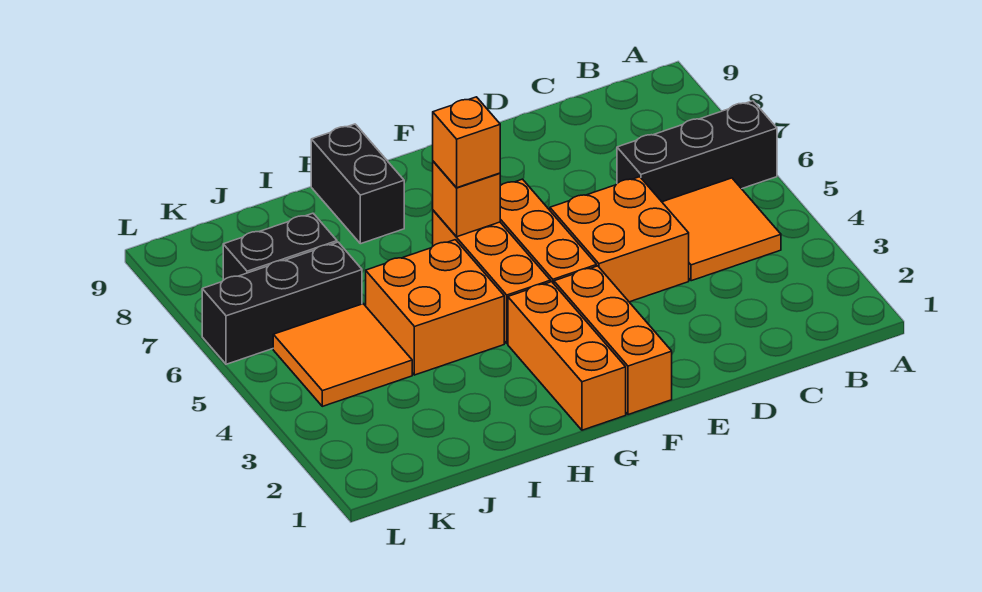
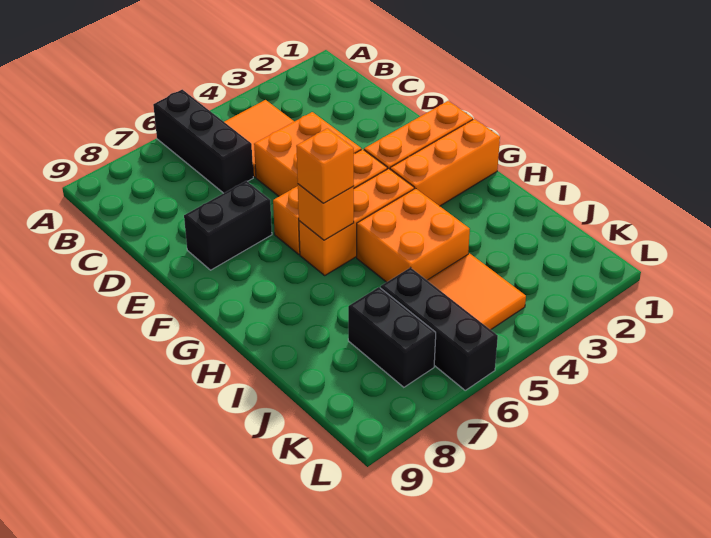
black 1x2 brick [311,124,404,244] -> black 1x2 brick moved to [184,181,272,270]

